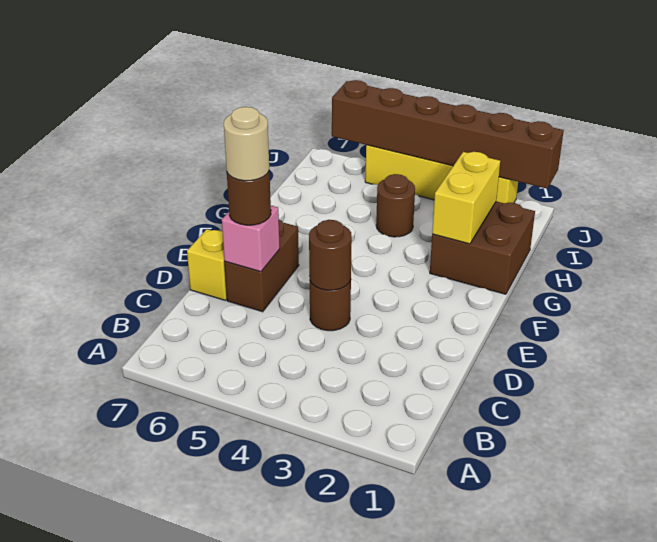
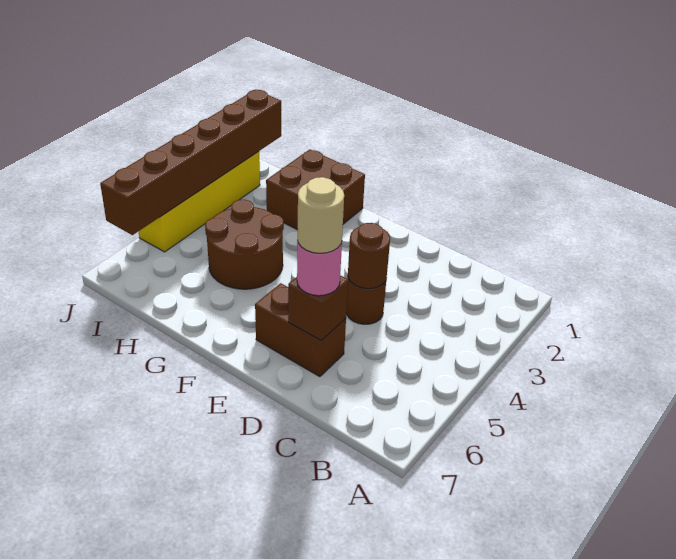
pink 1x1 brick [222,206,280,272] -> brown 1x1 brick [288,275,348,340]
brown 1x1 round brick [227,172,271,225] -> pink 1x1 round brick [297,239,342,296]
yellow 1x1 brick [187,229,227,300] -> none
yellow 1x2 brick [432,152,500,244] -> none
brown 1x1 round brick [376,174,415,237] -> brown 2x2 round brick [205,200,284,289]

